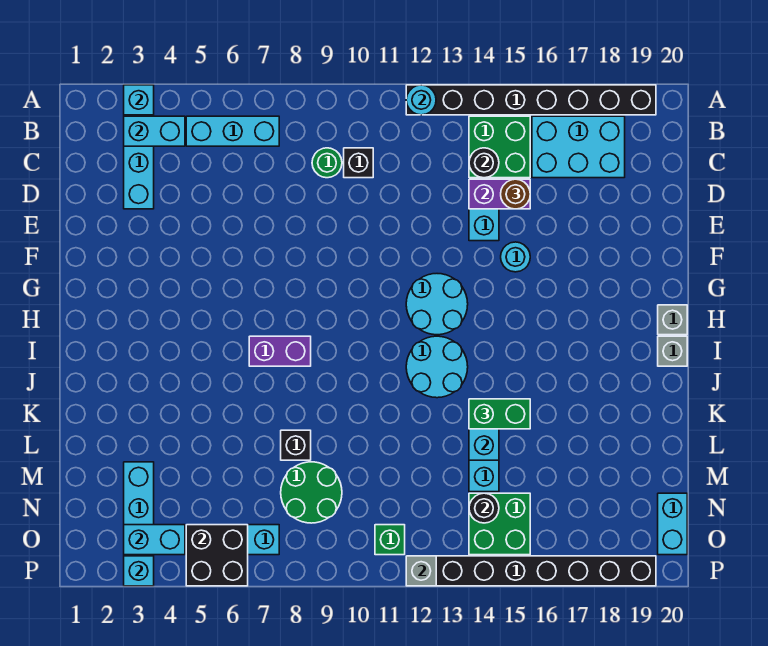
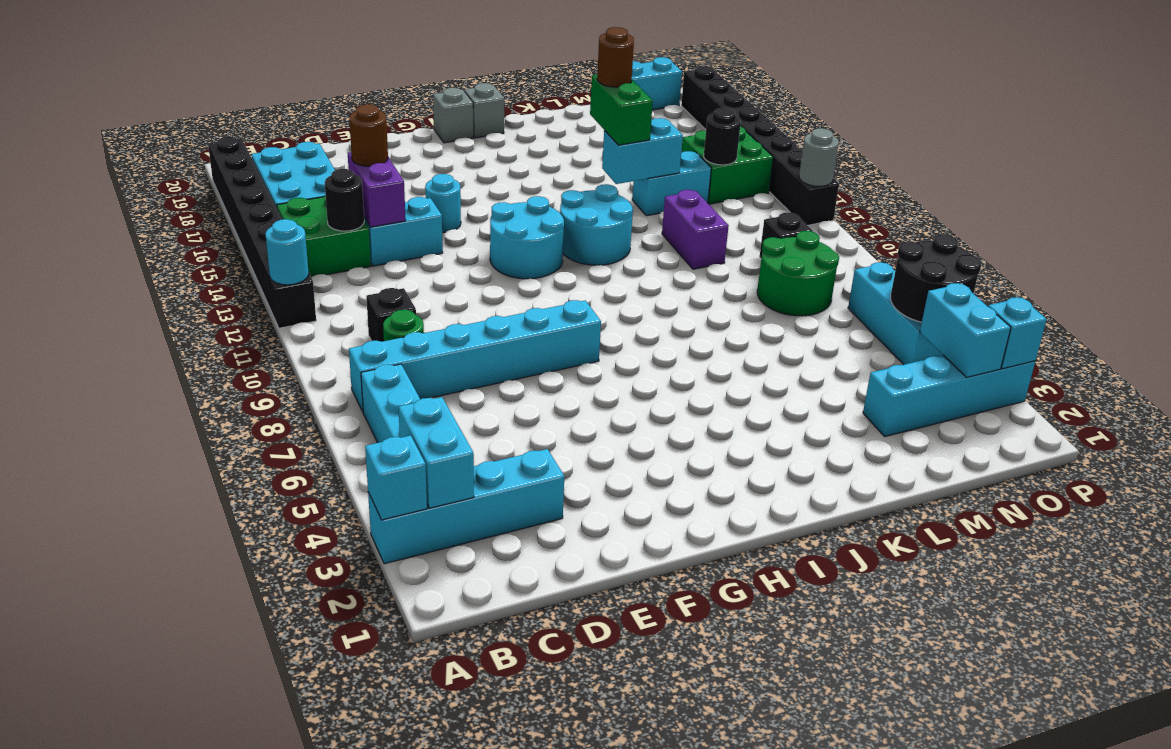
none -> cyan 1x6 brick [349,300,601,412]
purple 1x2 brick [249,336,311,366] -> purple 1x2 brick moved to [662,190,729,269]
none -> brown 1x1 round brick [597,27,634,87]
black 1x1 brick [281,430,311,460] -> black 1x1 brick moved to [760,213,813,258]
black 2x2 brick [186,525,248,586] -> black 2x2 round brick [891,234,982,322]
green 1x1 brick [375,525,405,555] -> none
grey 1x1 brick [406,556,436,586] -> grey 1x1 round brick [799,128,839,186]

